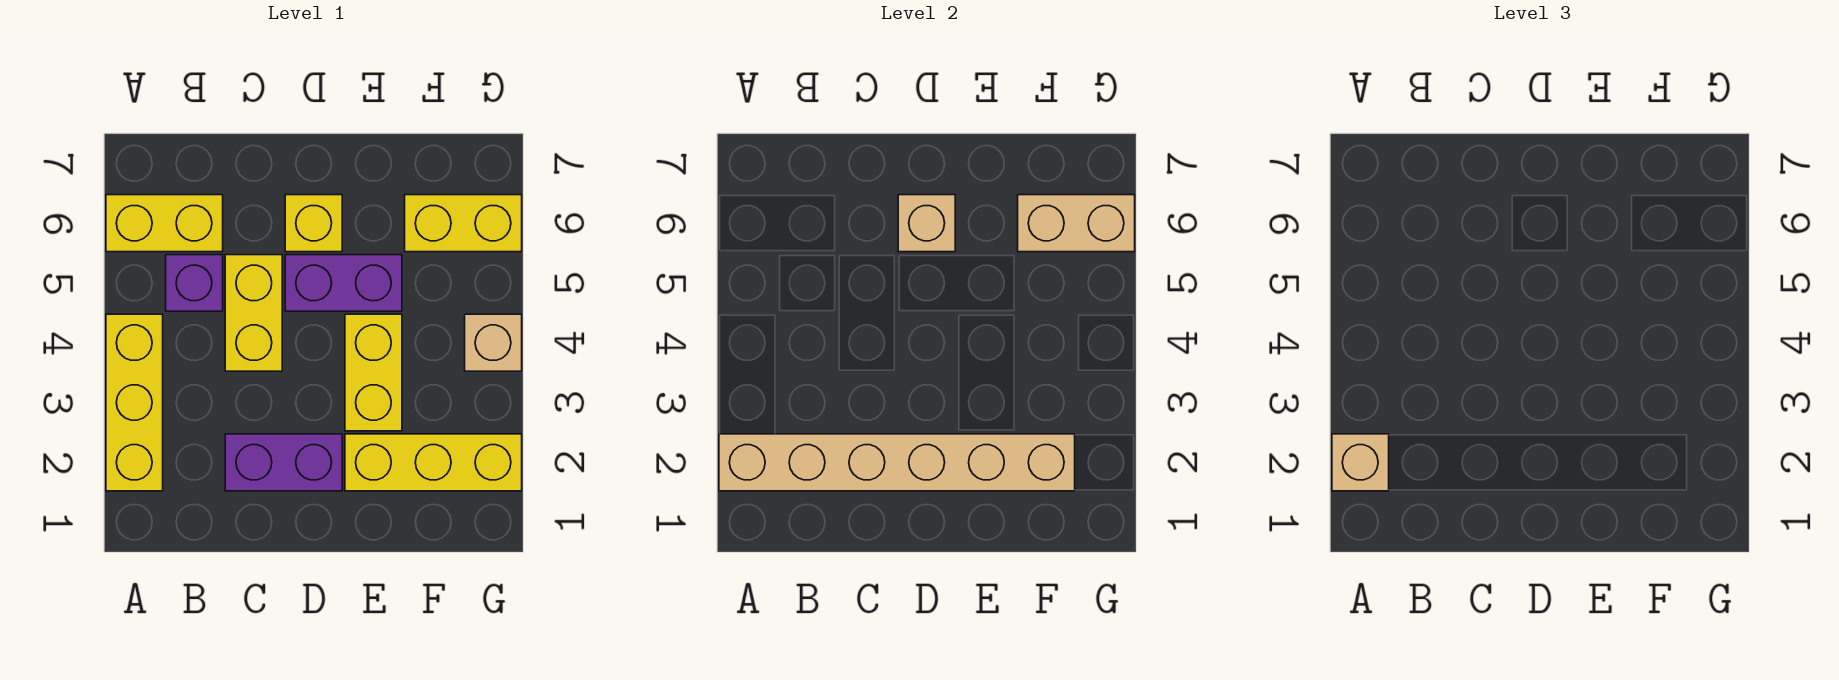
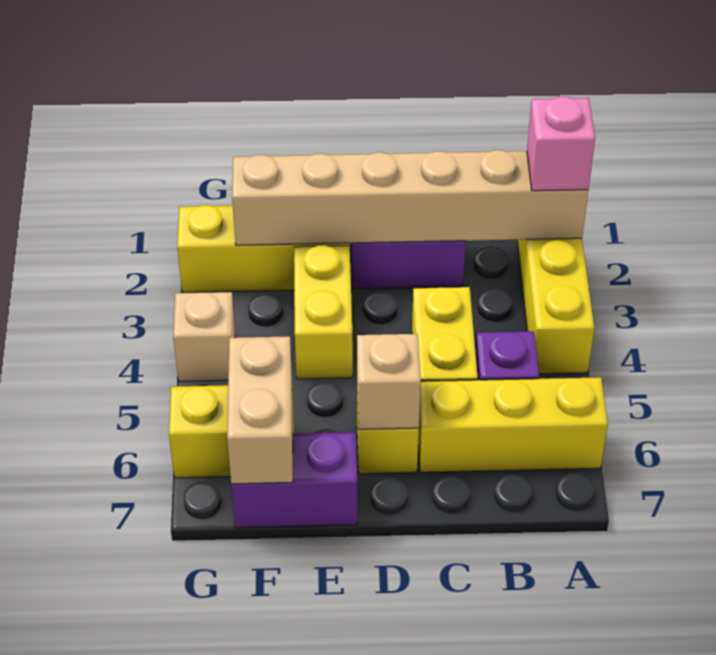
tan 1x1 brick [1332,434,1389,491] -> pink 1x1 brick [527,97,595,191]
yellow 1x2 brick [106,195,223,252] -> yellow 1x3 brick [418,377,608,472]
purple 1x2 brick [285,255,402,311] -> purple 1x2 brick moved to [231,432,357,528]
tan 1x2 brick [1018,195,1135,252] -> tan 1x2 brick turned to [227,336,293,484]

